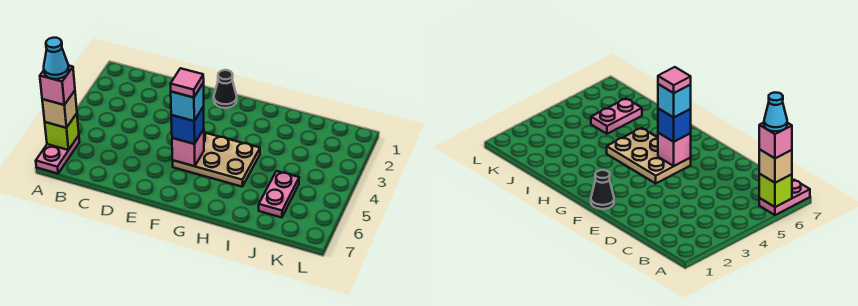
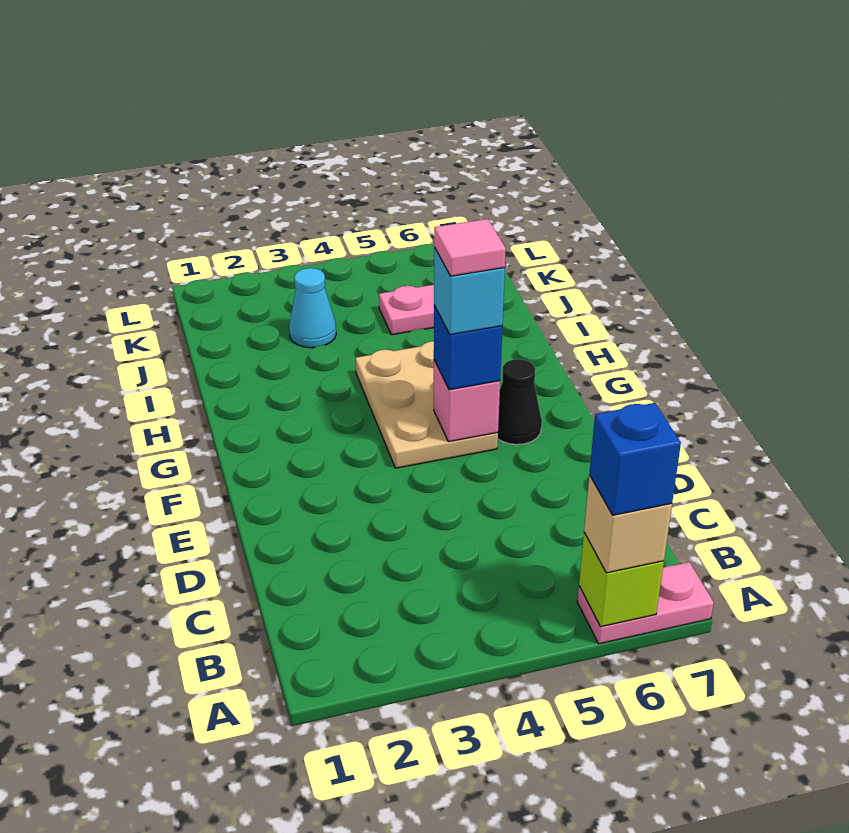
pink 1x1 brick [40,65,75,105] -> blue 1x1 brick [589,403,681,515]
cyan 1x1 cone [44,38,69,79] -> cyan 1x1 cone moved to [289,268,336,348]
black 1x1 cone [214,70,237,108] -> black 1x1 cone moved to [498,359,542,445]

